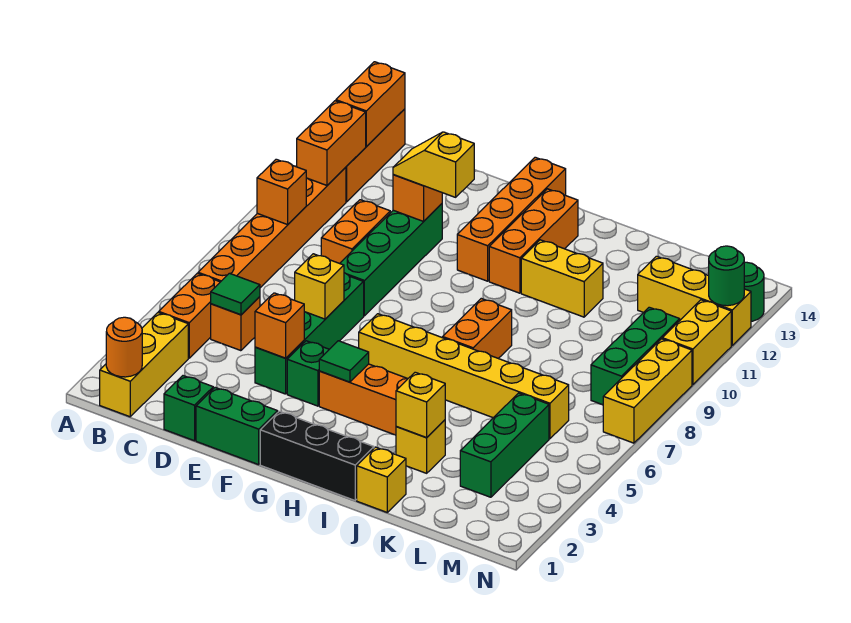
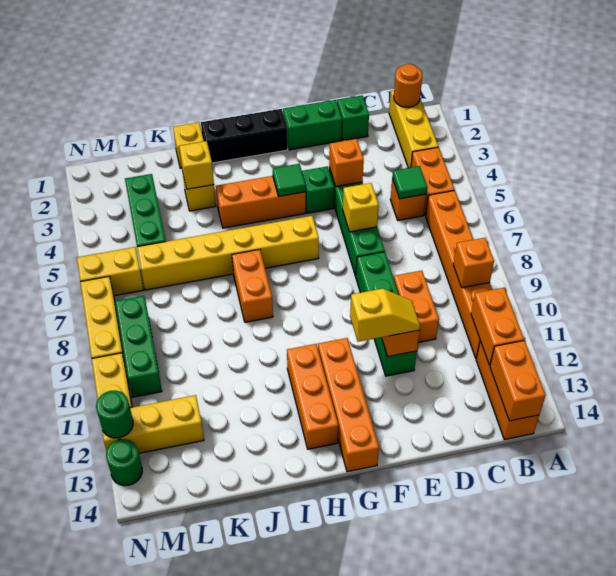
yellow 1x2 brick [521,240,603,317] -> yellow 1x2 brick moved to [77,247,144,296]

